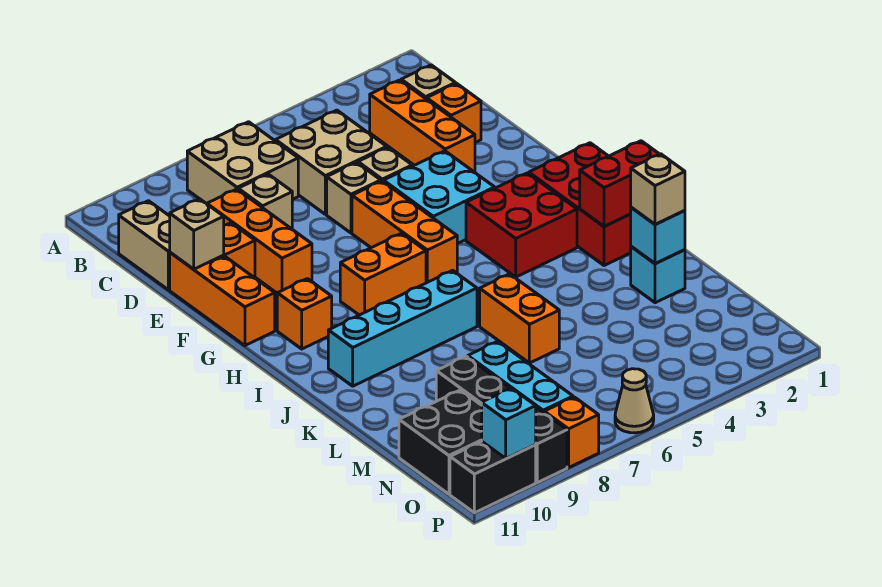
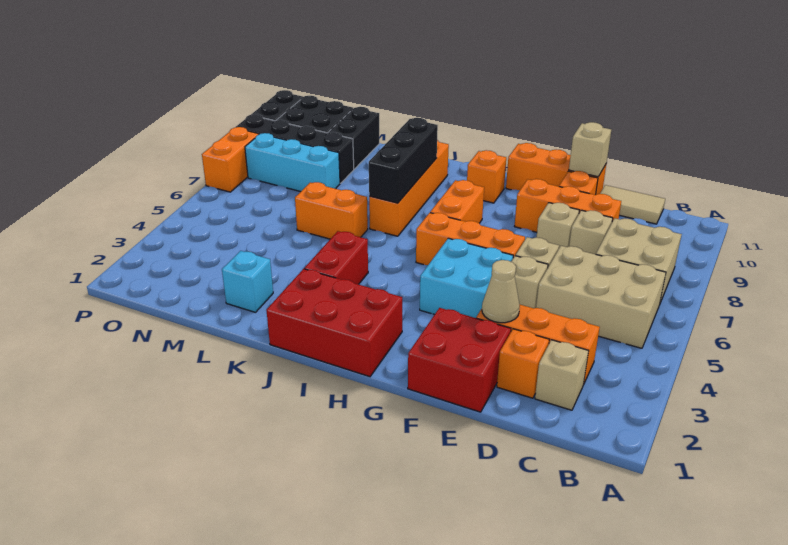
tan 2x2 brick [276,110,387,214] -> tan 2x3 brick [536,246,666,348]
tan 1x2 brick [119,201,170,290] -> tan 1x2 tile [600,185,665,224]
red 2x2 brick [466,173,577,277] -> red 2x2 brick moved to [408,308,511,412]
red 1x2 brick [580,141,659,227] -> red 1x2 brick moved to [304,231,368,284]
cyan 1x4 brick [328,270,477,386] -> orange 1x4 brick [369,140,449,236]
none -> black 1x3 brick [369,118,438,203]
cyan 1x1 brick [631,207,685,264] -> none
tan 1x1 brick [631,154,685,225] -> tan 1x1 brick moved to [536,203,579,248]
none -> black 1x2 brick [328,107,379,169]
tan 1x1 cone [615,369,654,433] -> tan 1x1 cone moved to [482,260,520,323]
orange 1x1 brick [544,397,599,467] -> orange 1x2 brick [202,127,259,192]
cyan 1x1 brick [482,388,536,459] -> none

